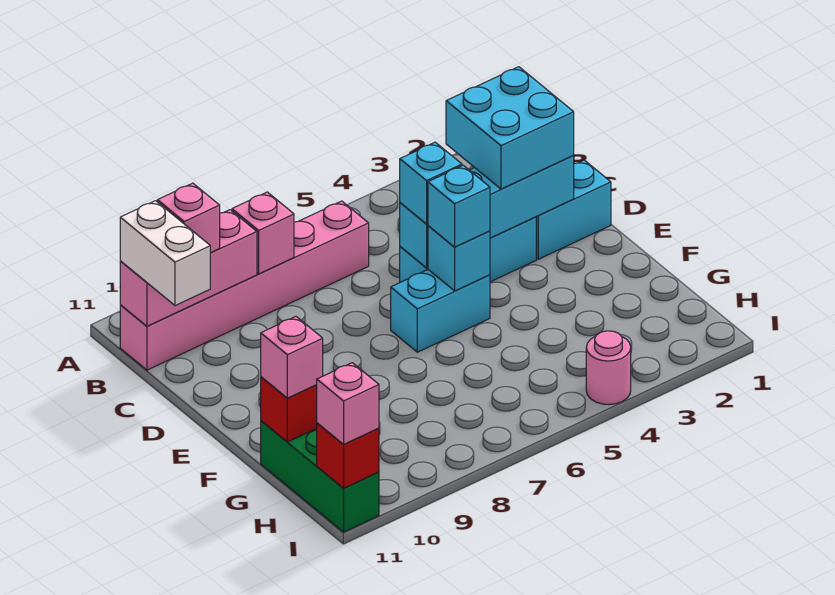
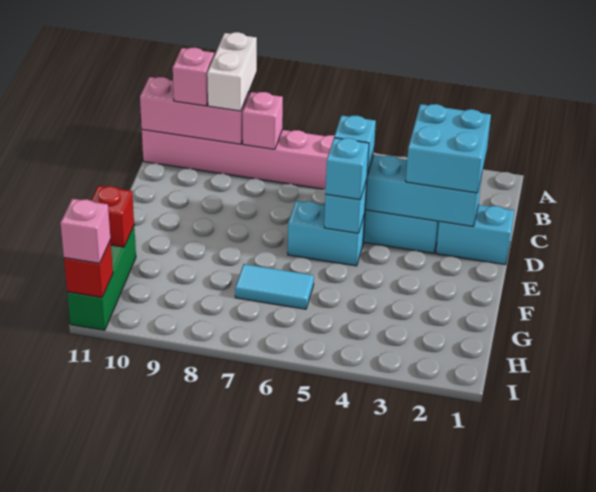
white 1x2 brick [120,201,210,306] -> white 1x2 brick moved to [207,32,257,111]
none -> cyan 1x2 tile [235,264,314,309]
pink 1x1 brick [261,317,323,398] -> none
pink 1x1 round brick [586,331,631,405] -> none

